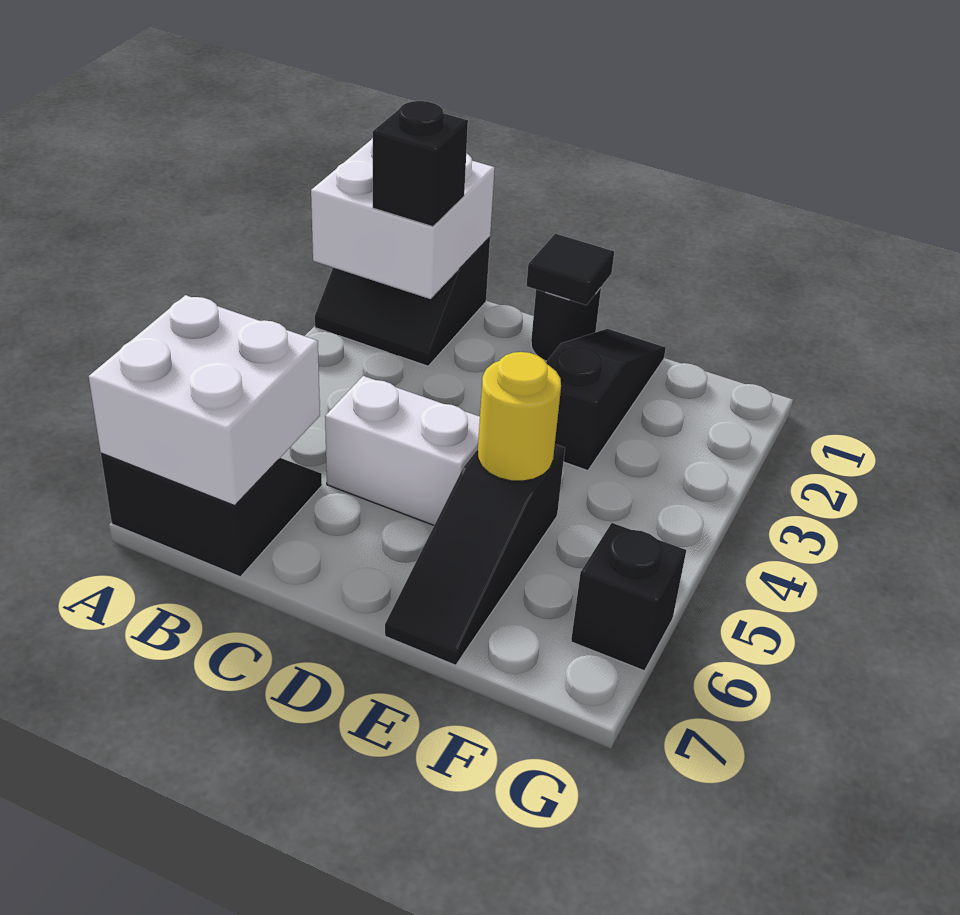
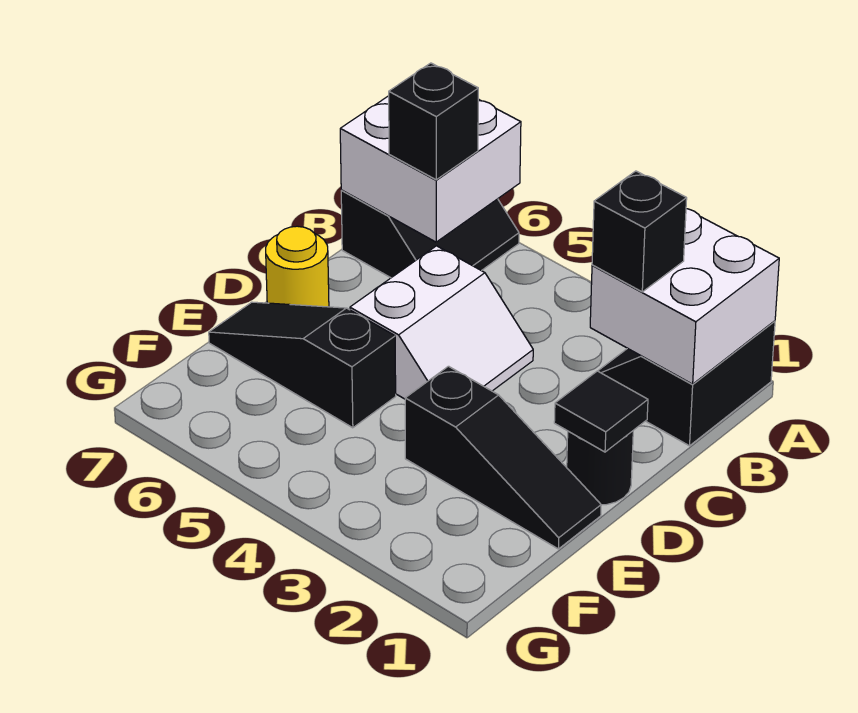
yellow 1x1 round brick [478,352,561,481] -> yellow 1x1 round brick moved to [266,226,329,307]
black 1x1 brick [571,523,686,671] -> black 1x1 brick moved to [389,63,478,180]

